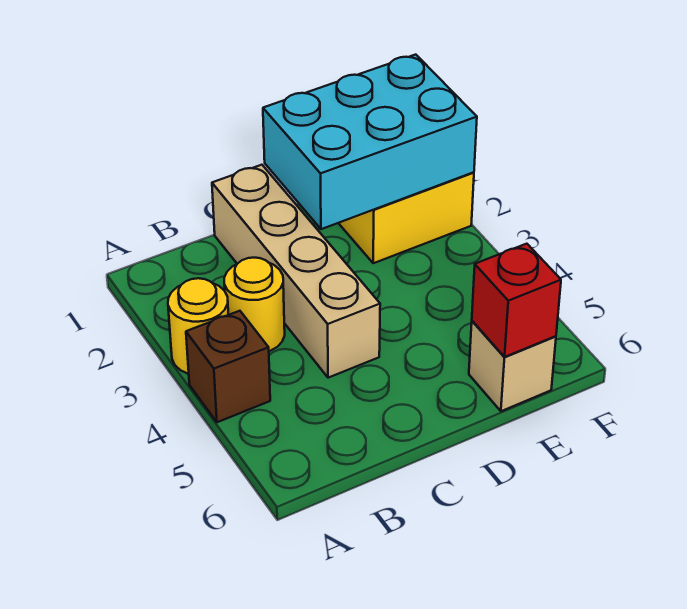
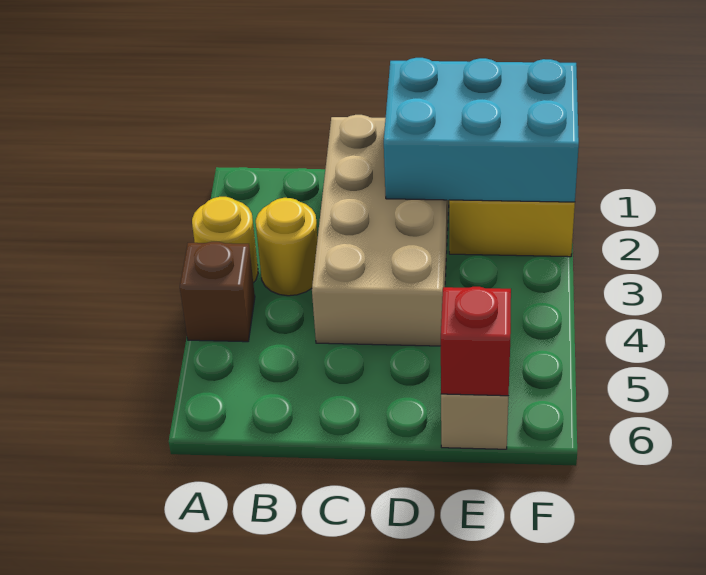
tan 1x4 brick [212,165,380,378] -> tan 2x4 brick [312,115,449,346]

